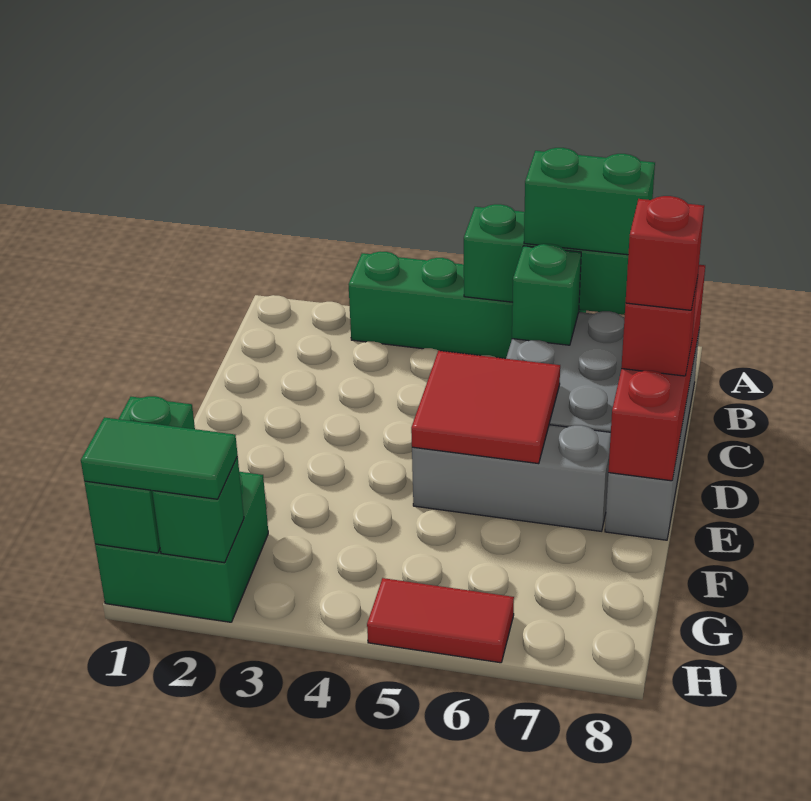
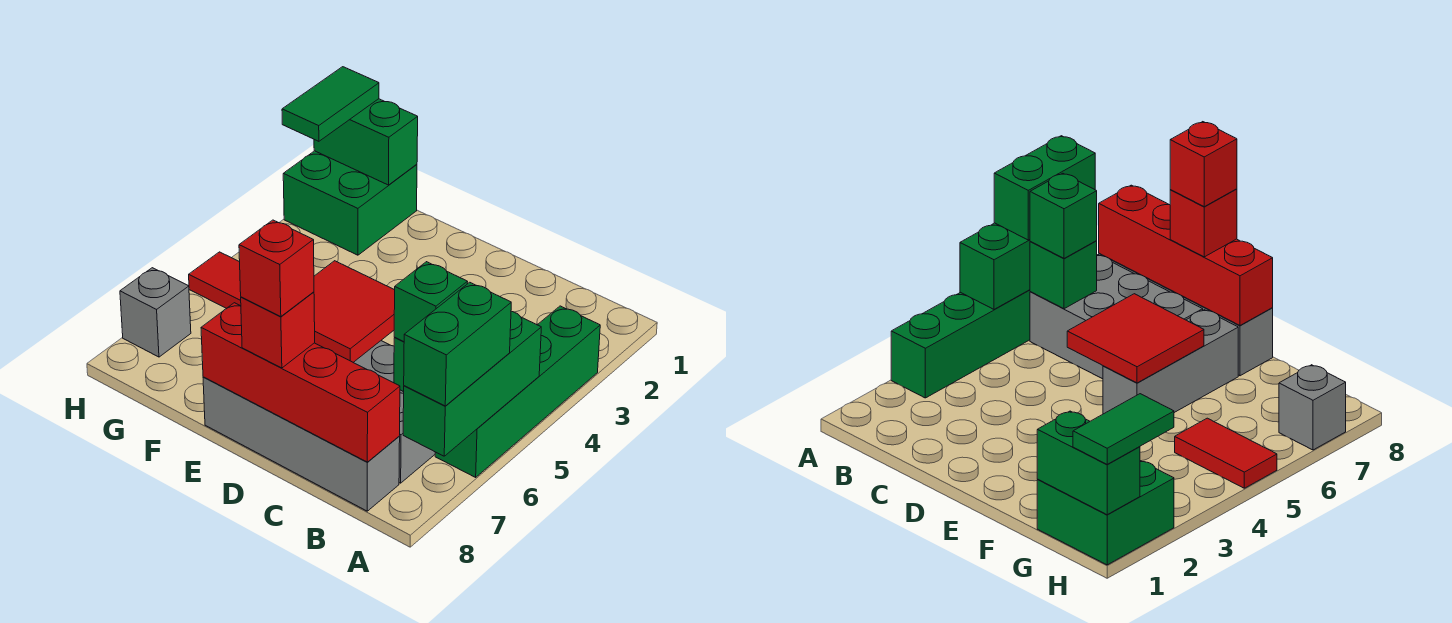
green 1x1 brick [152,457,244,563] -> green 1x1 brick moved to [394,262,467,342]
red 1x2 tile [367,578,514,663] -> red 1x2 tile turned to [189,252,241,308]
none -> grey 1x1 brick [120,268,191,357]

